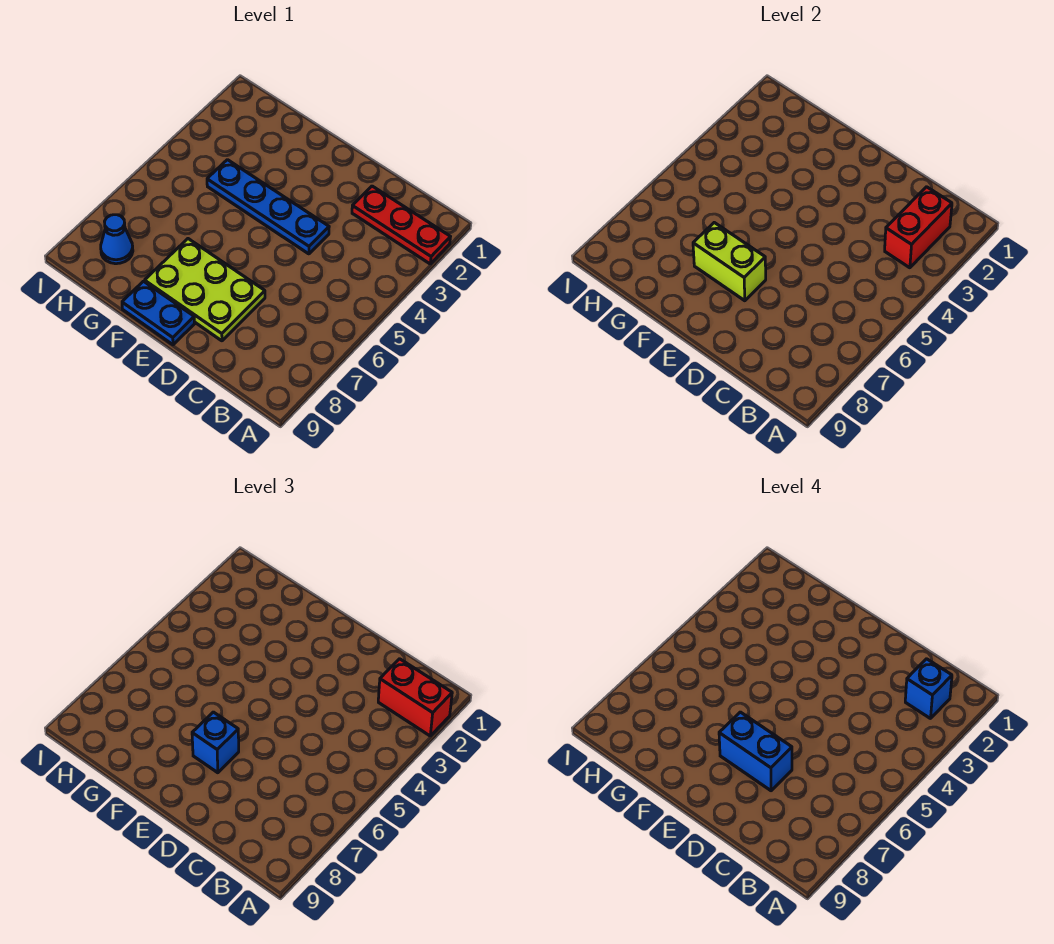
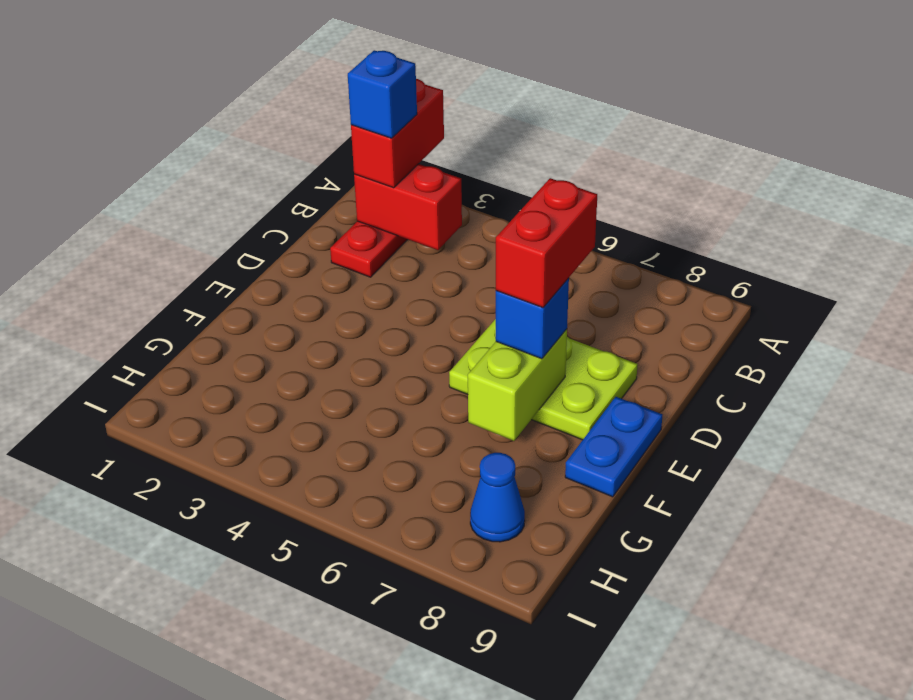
blue 1x4 plate [207,160,329,254] -> none
lime 2x3 plate [145,239,265,341] -> lime 2x3 plate turned to [449,319,638,440]
blue 1x2 brick [719,712,792,791] -> red 1x2 brick [496,178,597,308]

